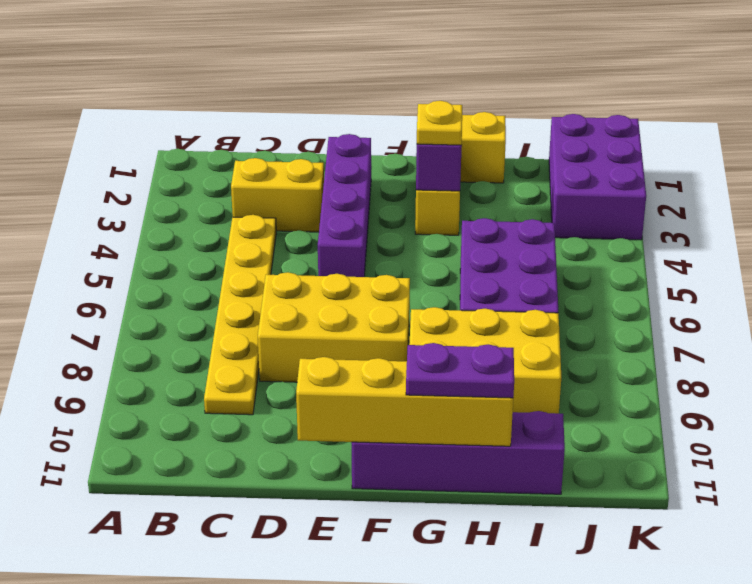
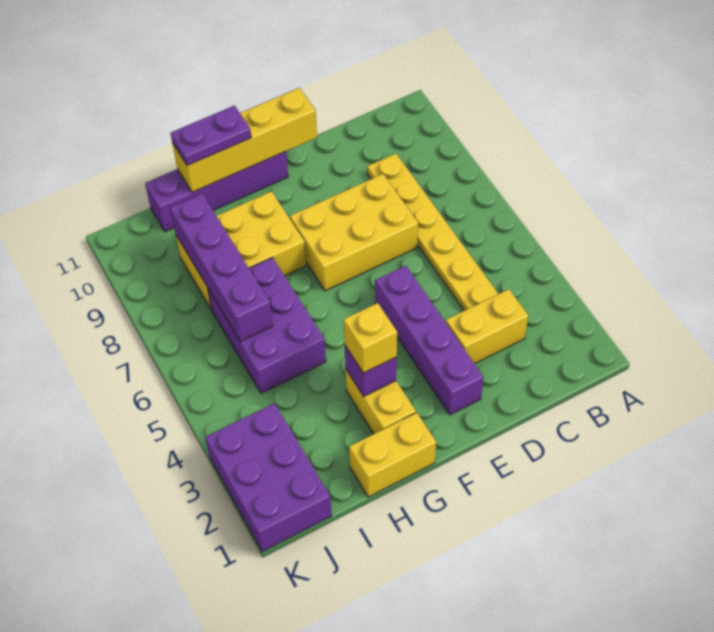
yellow 1x1 plate [417,101,462,145] -> yellow 1x1 brick [344,303,397,373]
none -> purple 1x4 brick [170,194,273,342]

